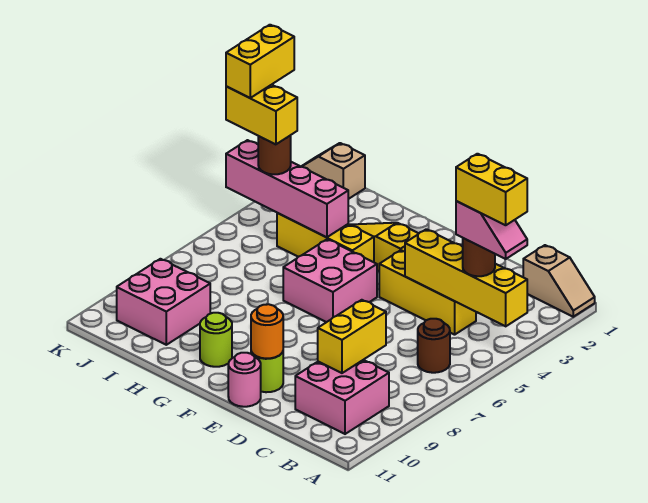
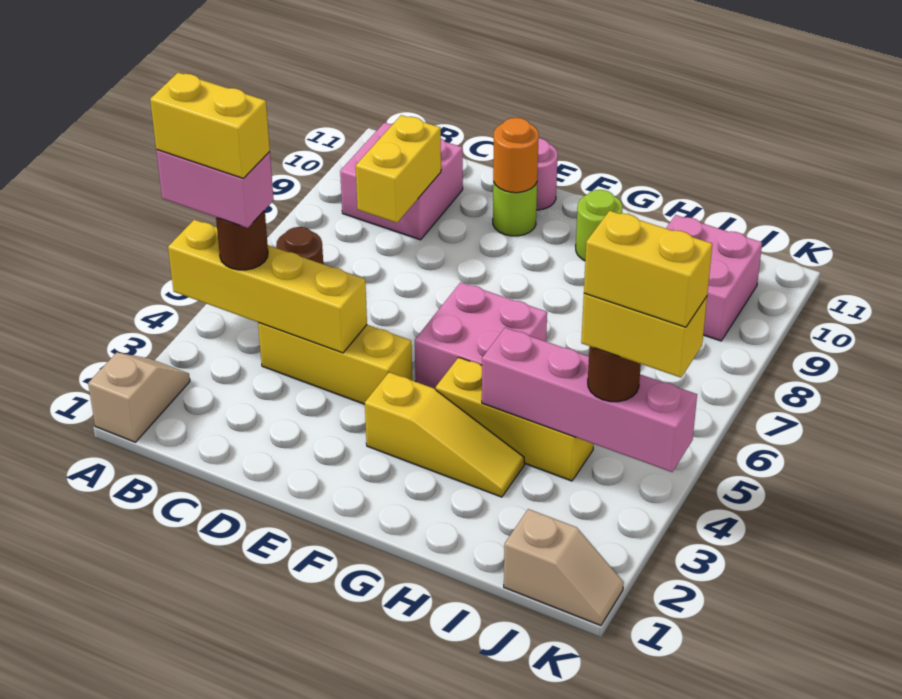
tan 1x2 slope [523,245,595,317] -> tan 1x2 slope turned to [88,353,190,442]
pink 1x2 slope [456,201,527,259] -> pink 1x2 brick [156,150,274,228]
yellow 1x2 brick [226,25,294,98] -> yellow 1x2 brick turned to [584,211,712,327]

